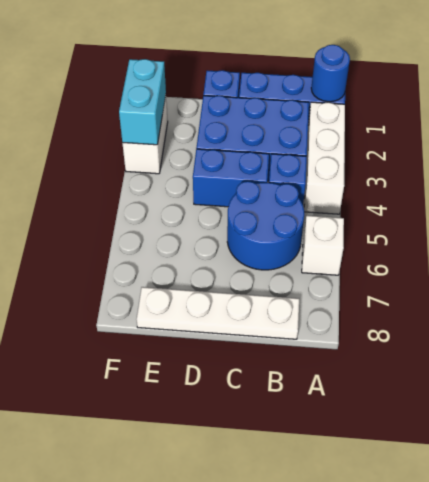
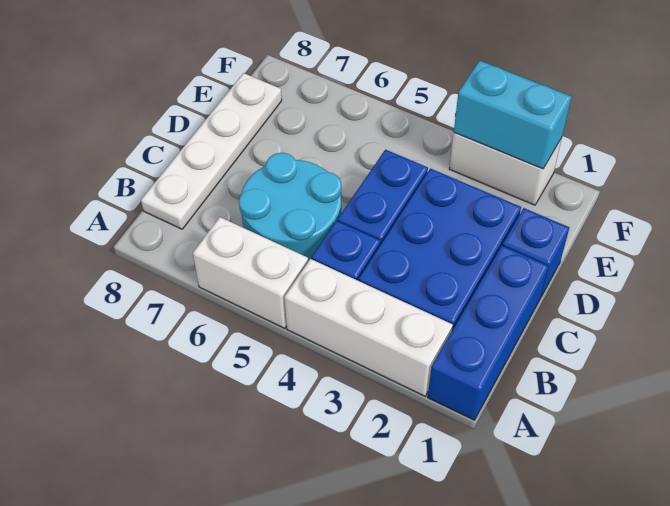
blue 1x1 round brick [311,45,350,102] -> none
white 1x1 brick [302,216,344,275] -> white 1x2 brick [193,217,308,328]
blue 2x2 round brick [227,181,304,270] -> cyan 2x2 round brick [239,153,341,261]

